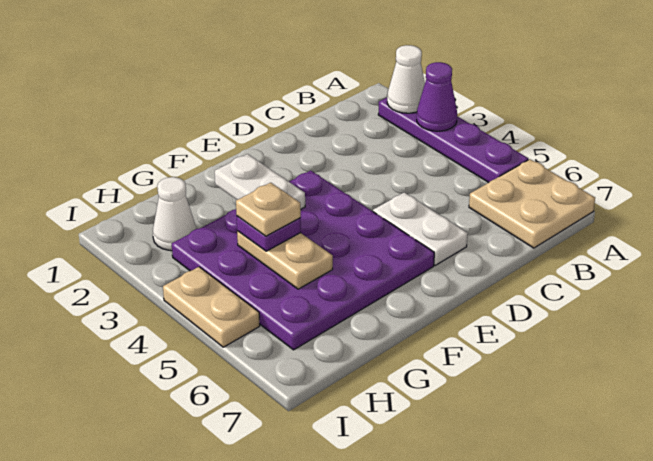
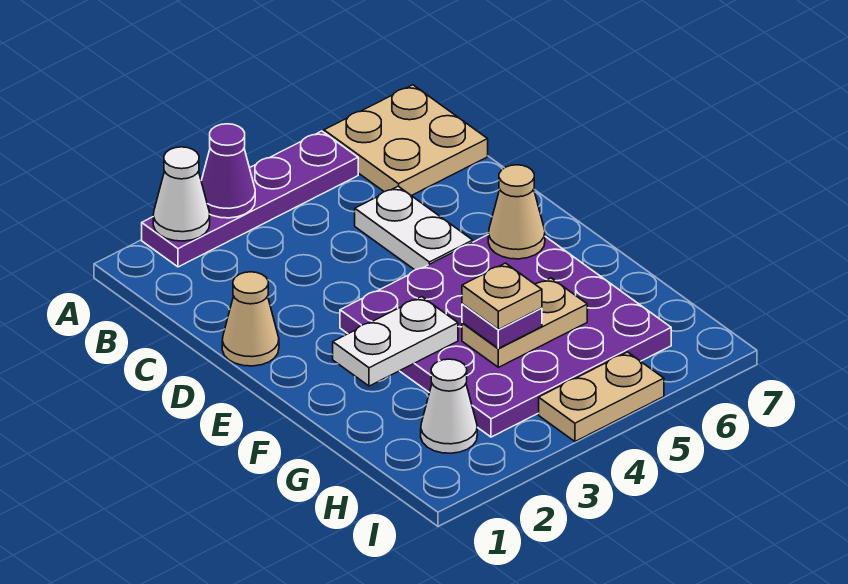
none -> tan 1x1 cone [222,272,279,366]
white 1x2 plate [373,192,468,265] -> white 1x2 plate turned to [355,186,473,270]
none -> tan 1x1 cone [488,165,545,259]

